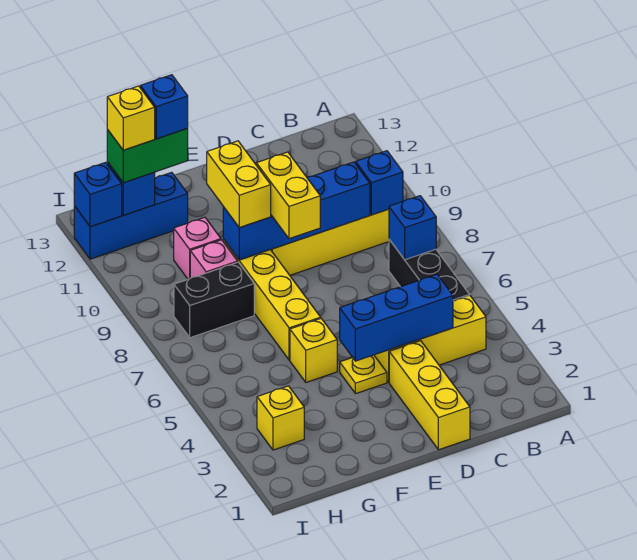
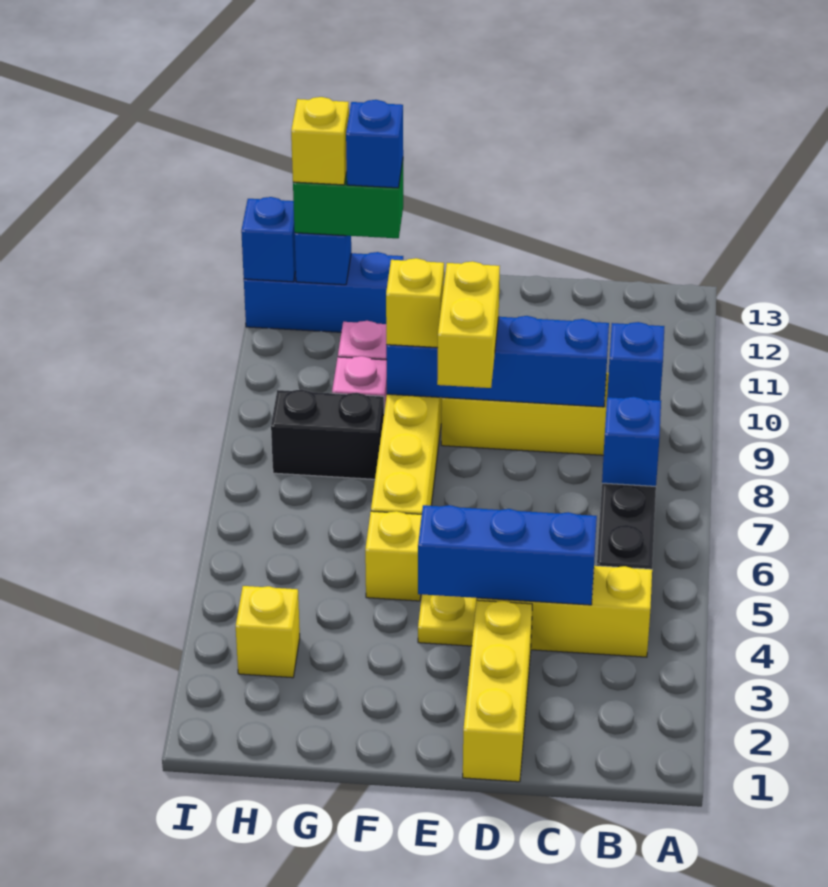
yellow 1x2 brick [207,141,271,228] -> yellow 1x1 brick [386,258,444,348]

